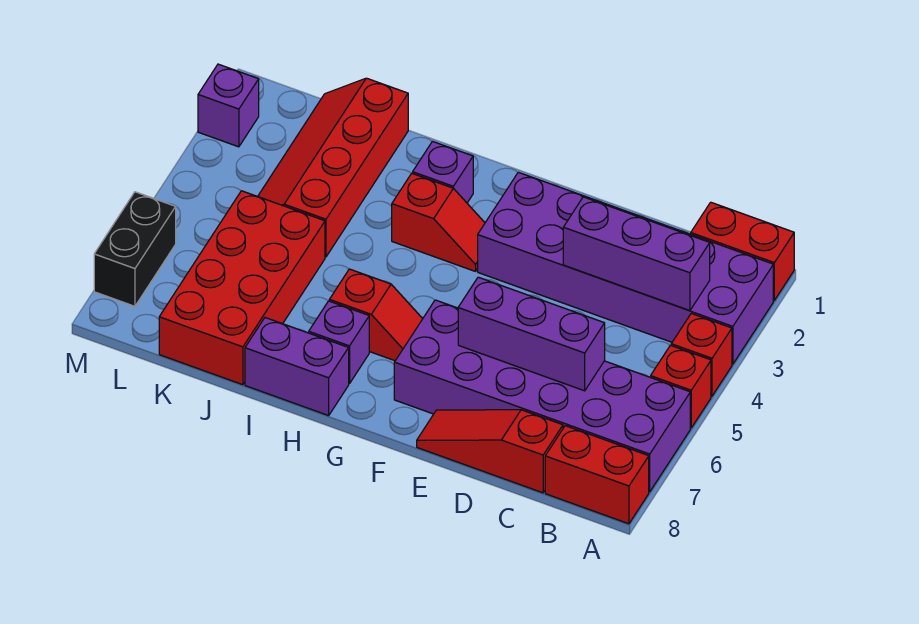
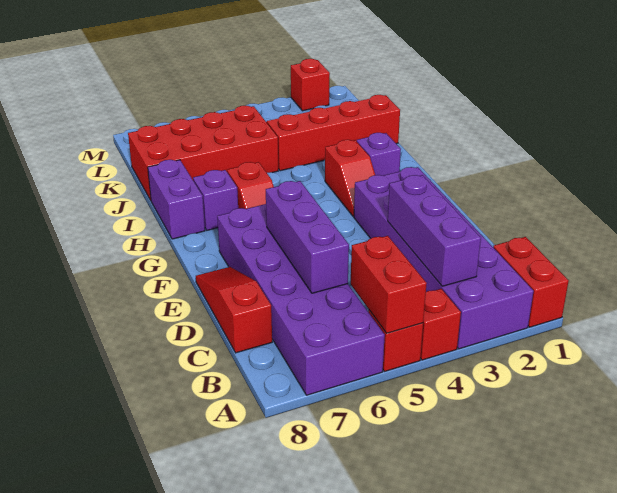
red 1x2 brick [545,426,649,524] -> red 1x2 brick moved to [351,236,427,333]
purple 1x1 brick [198,64,259,147] -> red 1x1 brick [291,59,330,111]
black 1x2 brick [94,192,176,306] -> none

